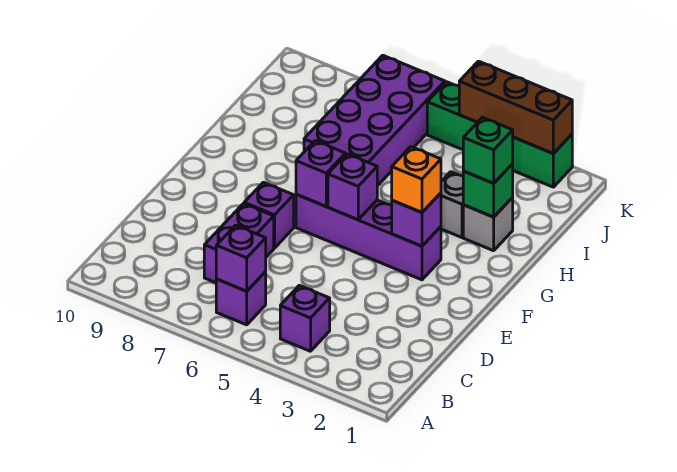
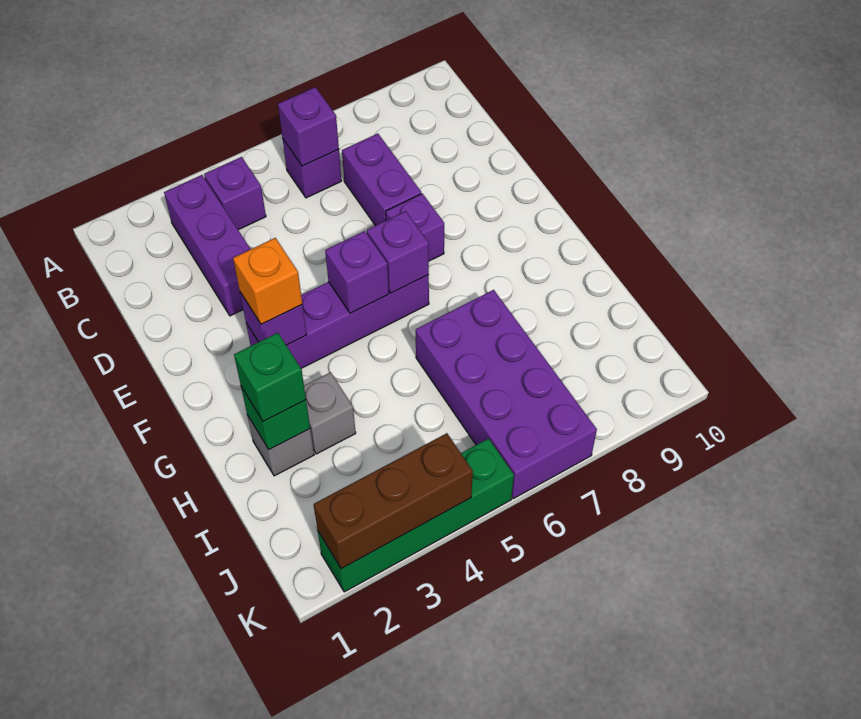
none -> purple 1x3 brick [164,175,250,316]

